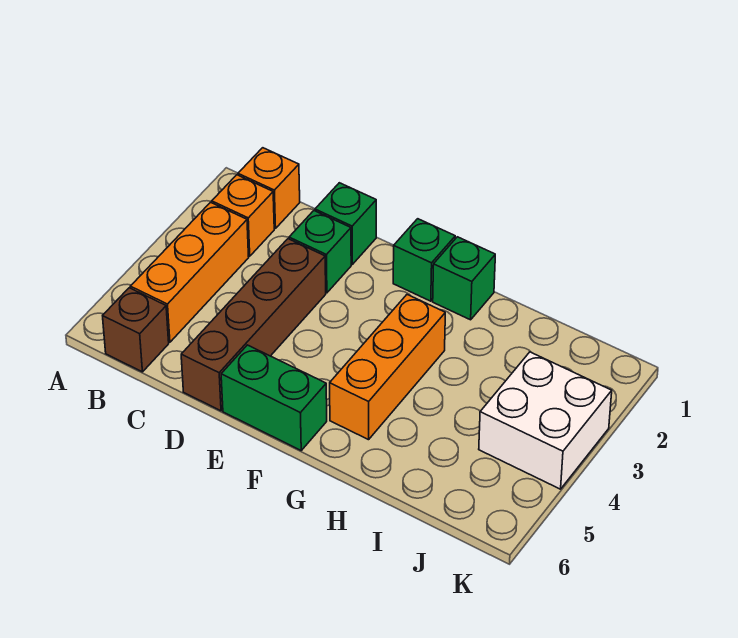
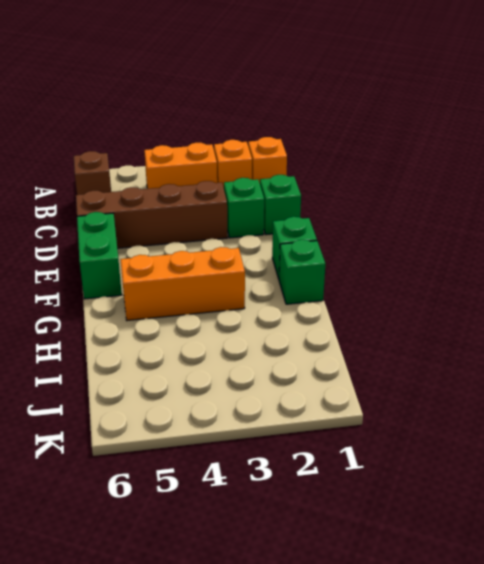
orange 1x3 brick [130,202,249,342] -> orange 1x2 brick [144,143,217,189]
white 2x2 brick [479,352,612,489] -> none

